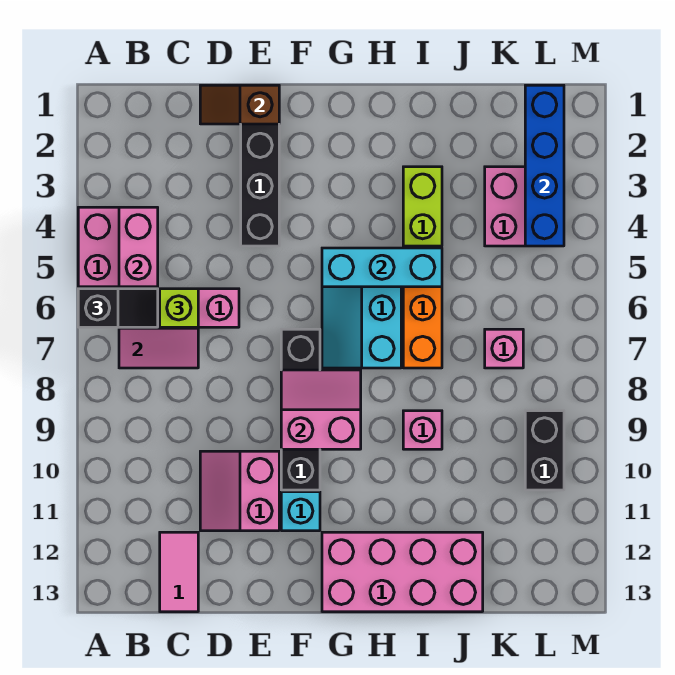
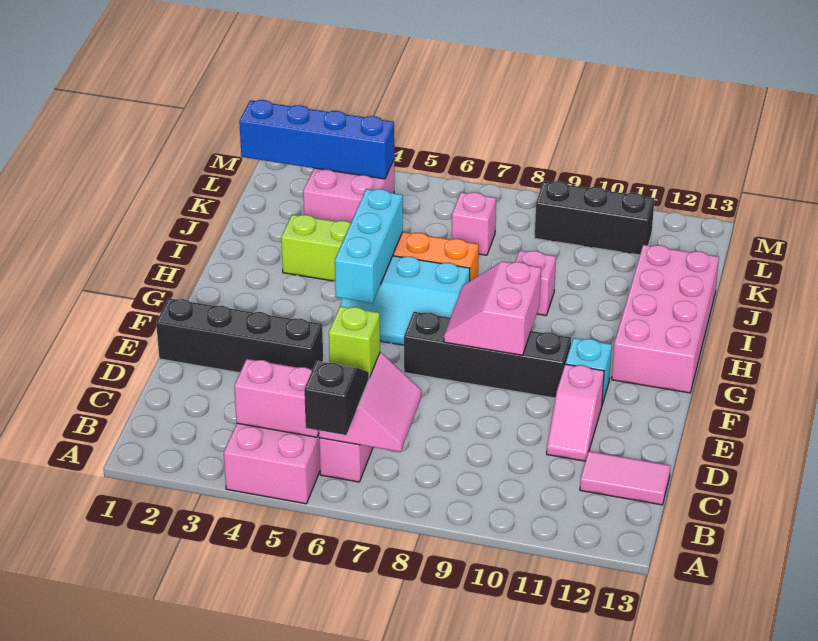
brown 1x2 slope [200,85,279,124] -> none
pink 2x2 slope [200,451,279,531] -> pink 1x2 slope [547,364,604,461]
black 1x2 brick [525,411,564,490] -> black 1x3 brick [534,181,655,255]

